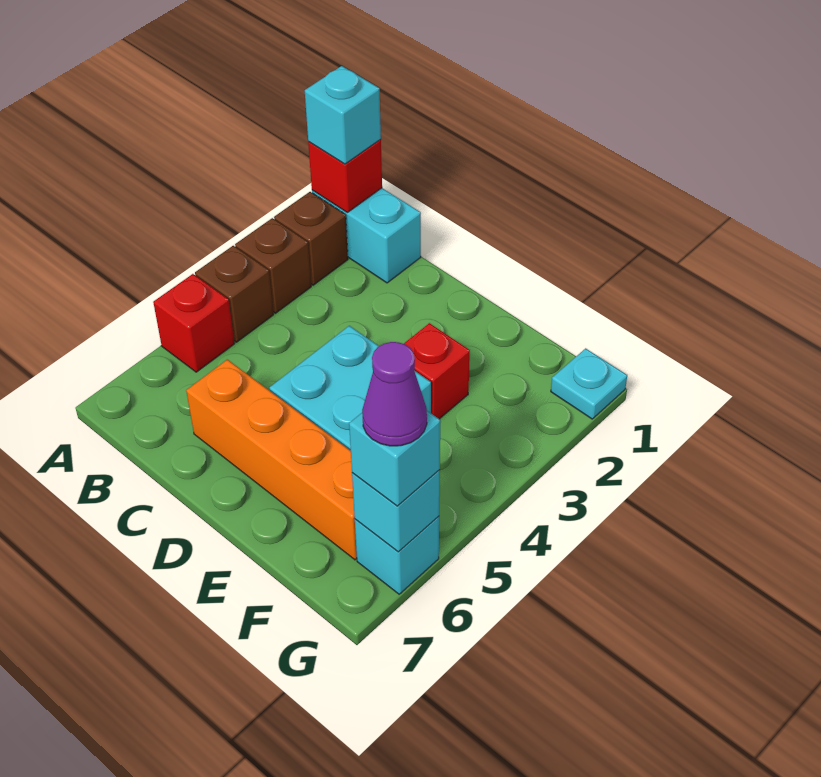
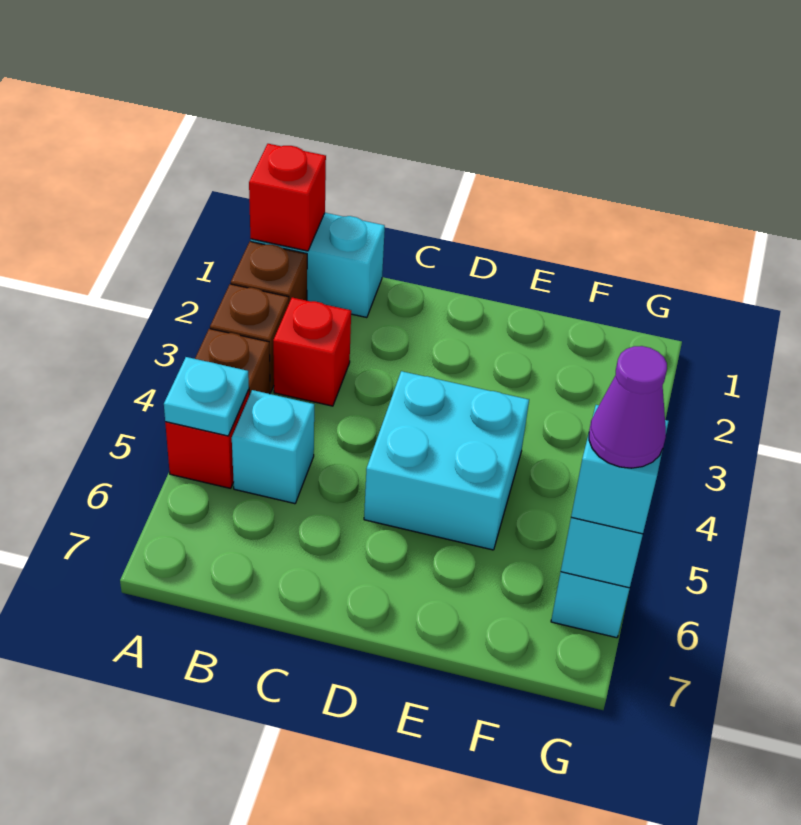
cyan 1x1 brick [305,66,381,164] -> cyan 1x1 brick moved to [232,390,314,504]
orange 1x4 brick [186,360,357,560] -> none
red 1x1 brick [404,323,470,419] -> red 1x1 brick moved to [273,298,351,406]
cyan 1x1 plate [551,348,627,419] -> cyan 1x1 plate moved to [164,357,249,436]

